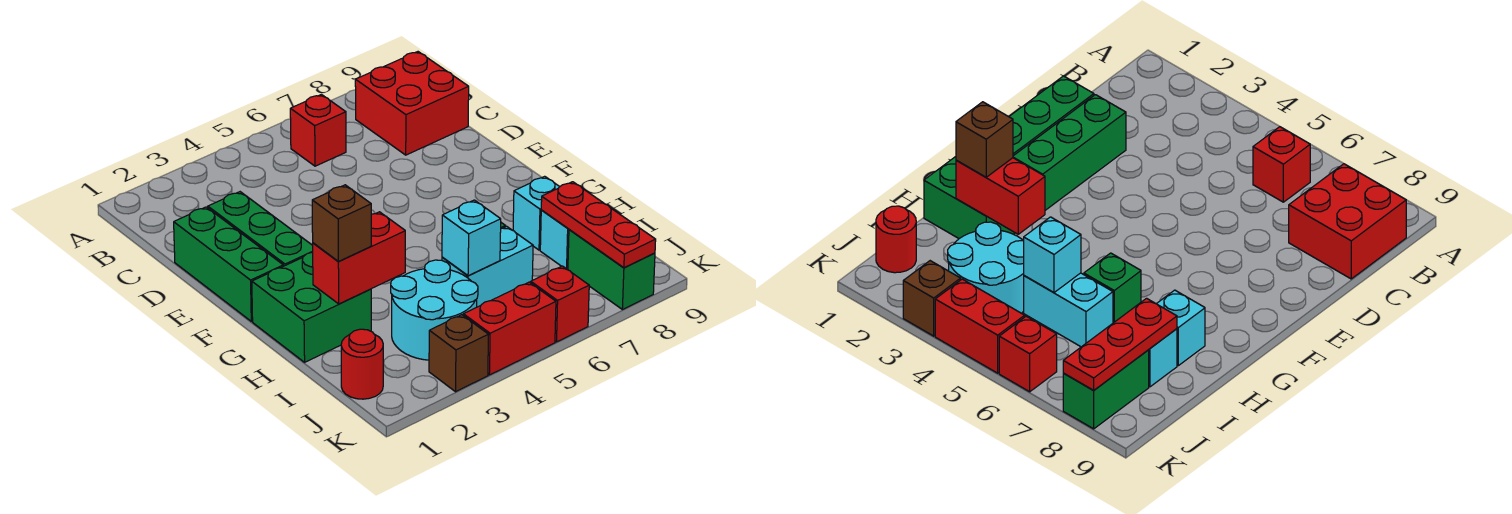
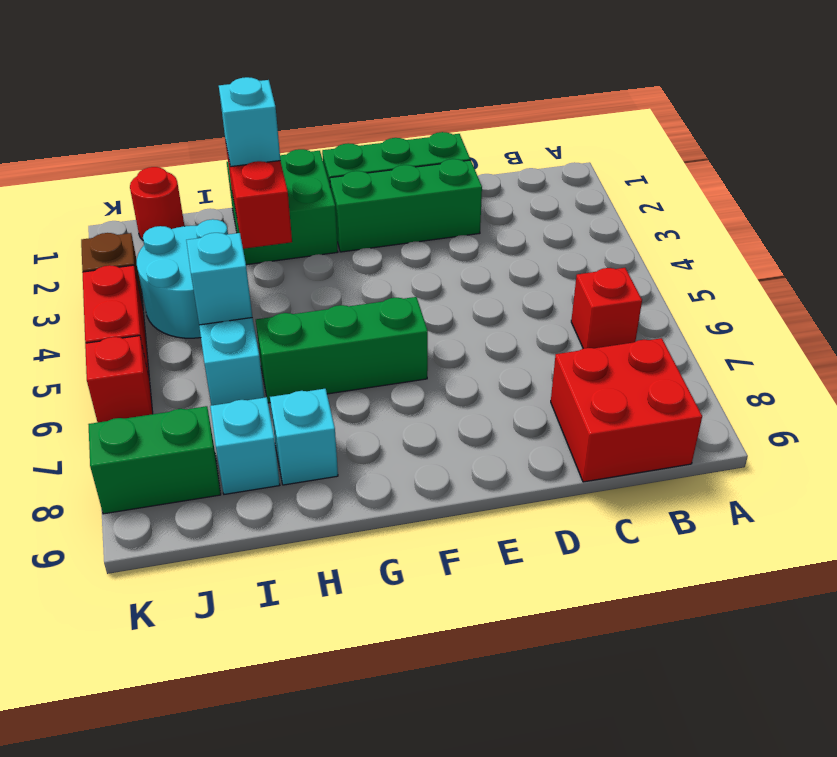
brown 1x1 brick [312,185,371,261] -> cyan 1x1 brick [219,77,280,167]
green 1x1 brick [1084,253,1141,323] -> green 1x3 brick [256,297,428,403]
red 1x3 plate [541,182,656,268] -> none

